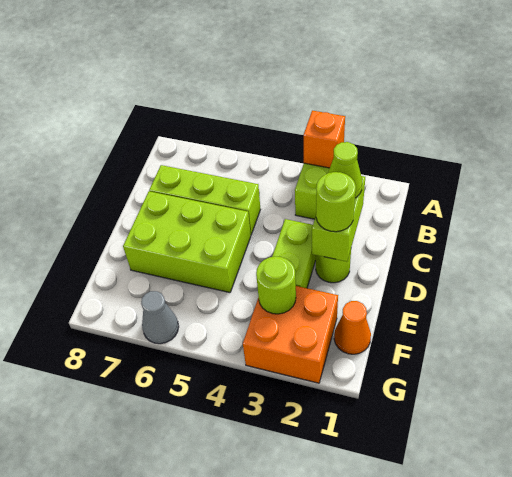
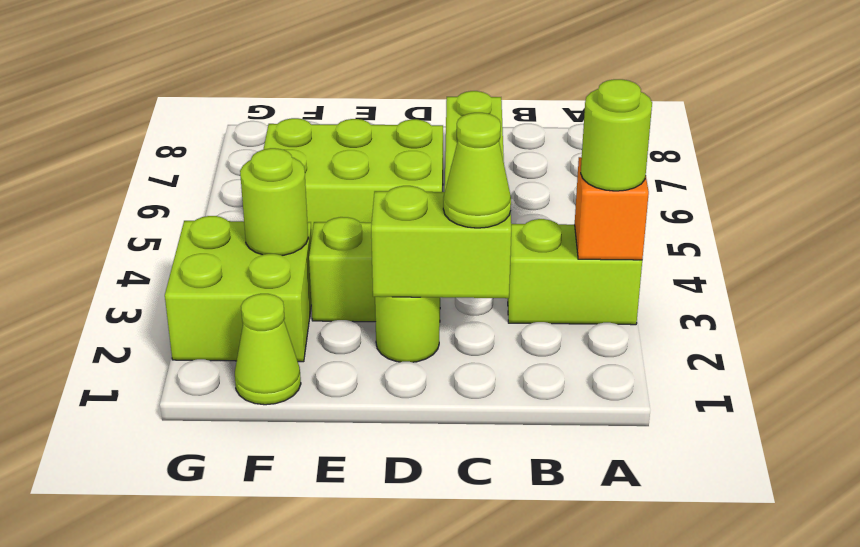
lime 1x1 round brick [316,172,356,232] -> lime 1x1 round brick moved to [581,79,652,191]
lime 2x3 brick [123,191,251,293] -> lime 2x3 brick turned to [263,118,443,235]
orange 1x1 cone [334,301,371,354] -> lime 1x1 cone [235,294,301,405]
orange 2x2 brick [243,286,338,383] -> lime 2x2 brick [165,216,312,362]
grey 1x1 cone [141,291,179,344] -> none

